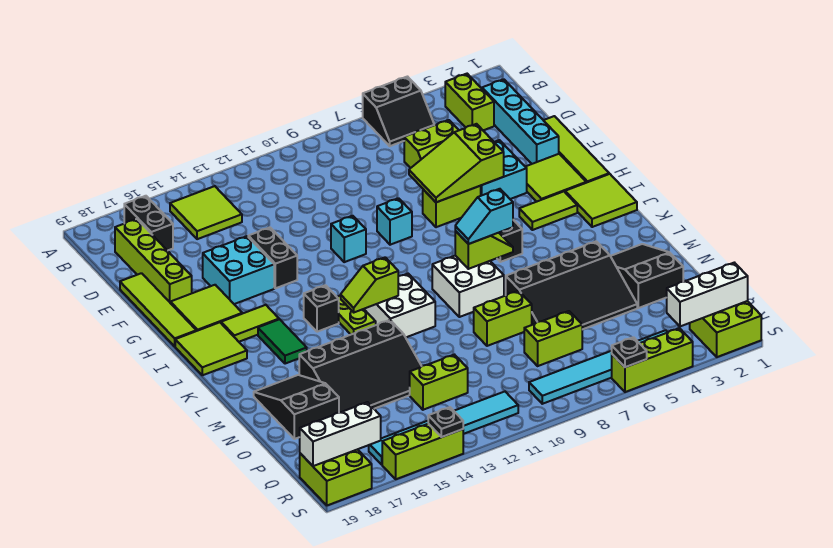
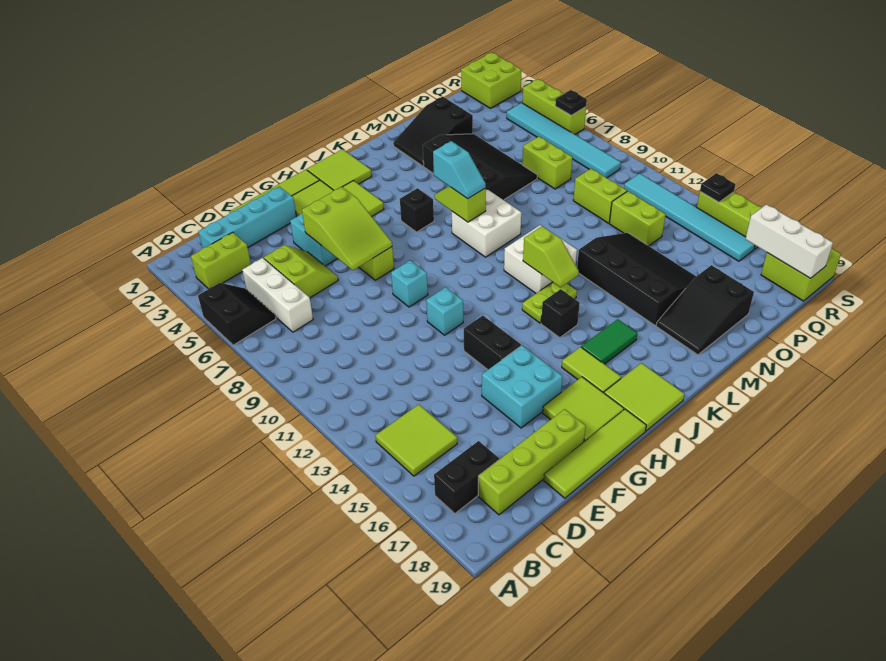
black 1x2 brick [248,228,297,288] -> black 1x2 brick turned to [464,316,521,370]
lime 1x2 brick [474,291,532,346] -> lime 1x2 brick moved to [573,169,627,223]
white 1x3 brick [667,263,748,326] -> white 1x3 brick moved to [242,258,313,332]

